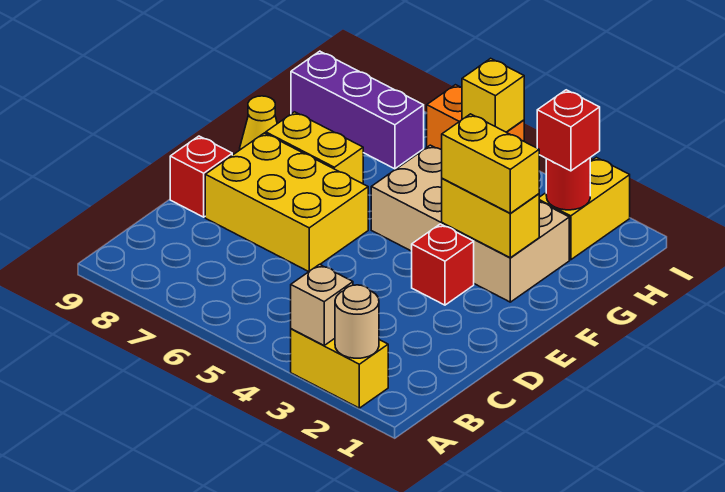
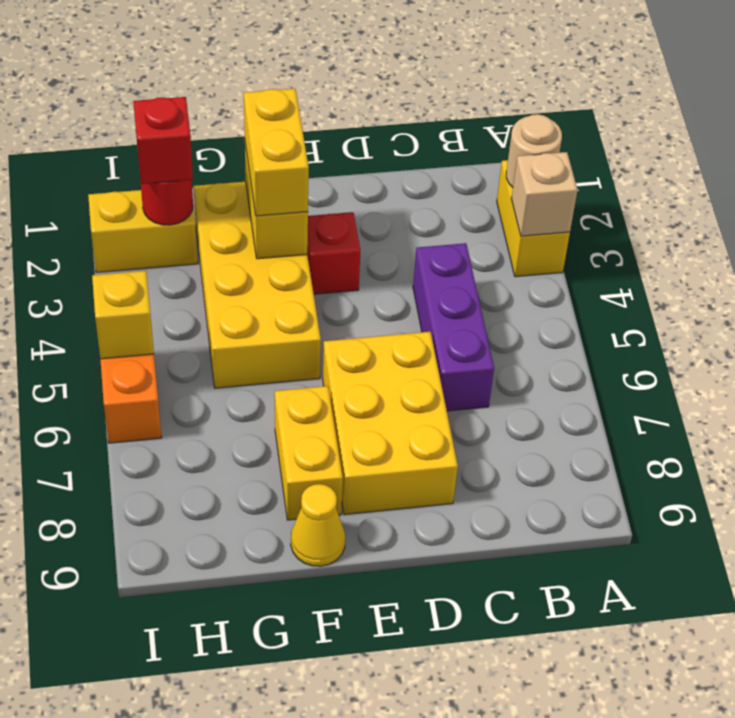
red 1x1 brick [170,136,232,217] -> none
tan 2x4 brick [371,145,569,302] -> yellow 2x4 brick [194,182,321,388]
purple 1x3 brick [291,51,424,169] -> purple 1x3 brick moved to [413,243,494,411]

